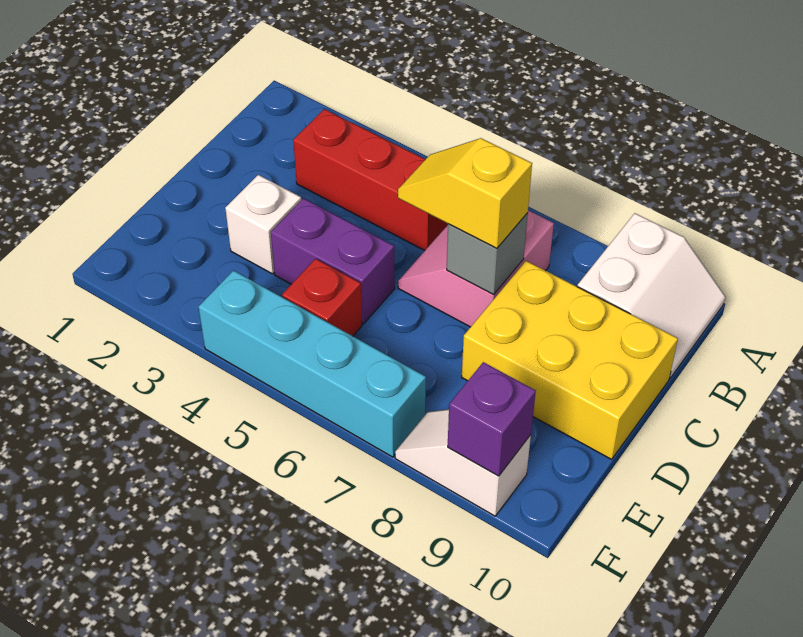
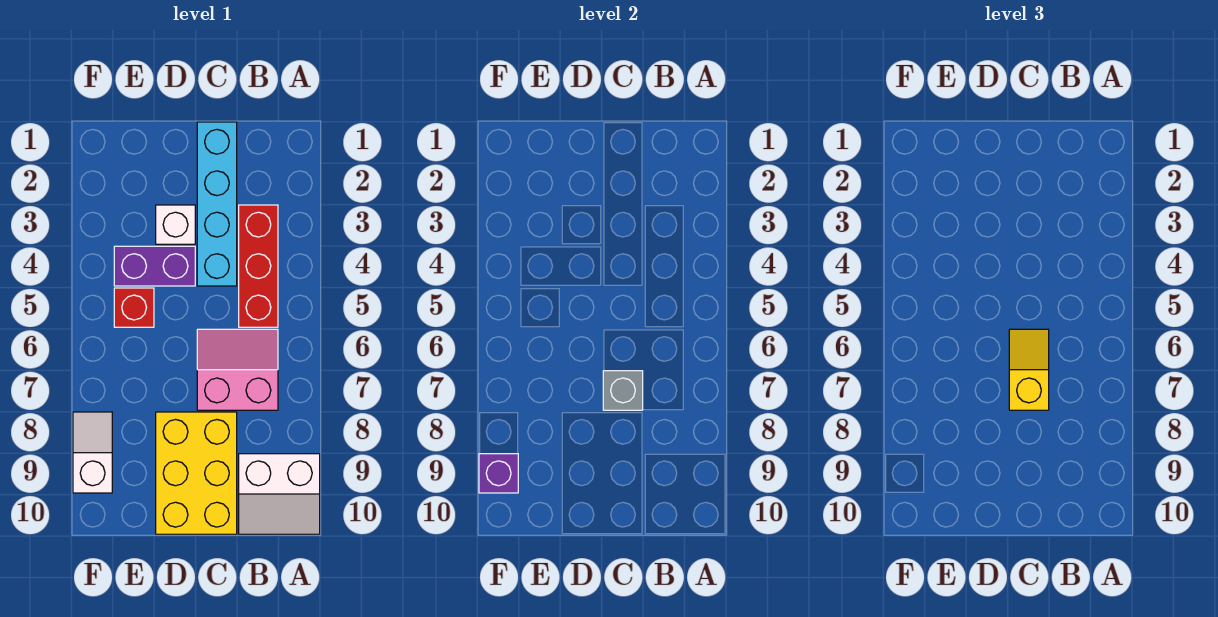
purple 1x2 brick [271,198,395,324] -> purple 1x2 brick turned to [114,246,195,286]
cyan 1x4 brick [199,270,426,457] -> cyan 1x4 brick moved to [197,122,237,286]

